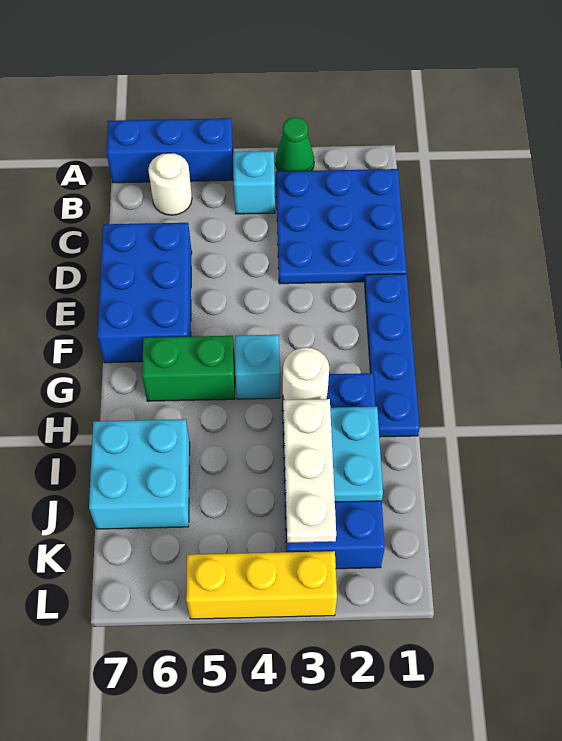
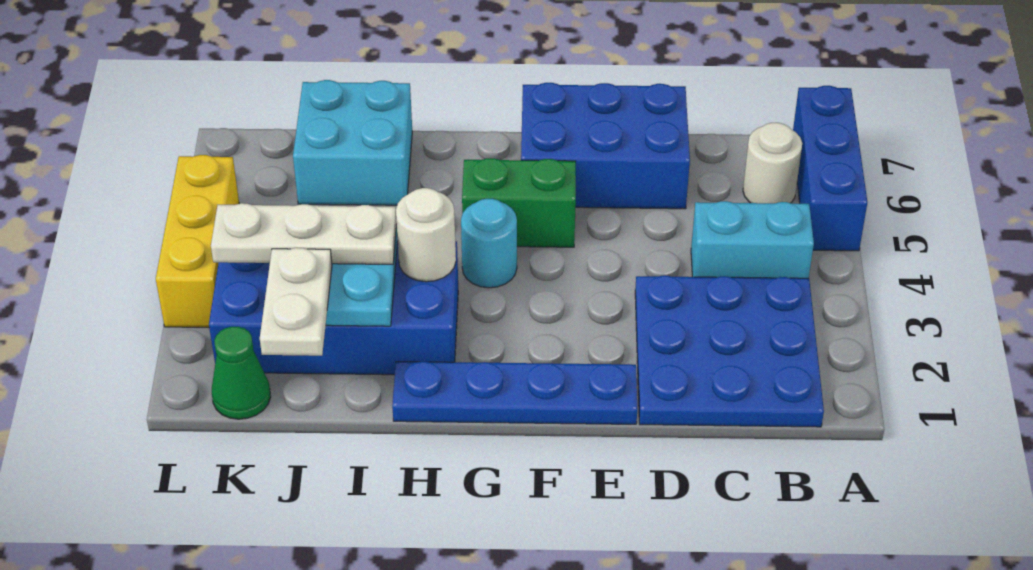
green 1x1 cone [276,117,314,171] -> green 1x1 cone moved to [212,327,271,419]
cyan 1x1 brick [234,151,275,214] -> cyan 1x2 brick [691,201,814,278]
cyan 1x1 brick [235,335,280,399] -> cyan 1x1 round brick [461,199,517,288]
green 1x2 brick [142,336,235,401] -> green 1x2 brick turned to [462,158,576,247]
none -> white 1x2 plate [260,248,332,356]

